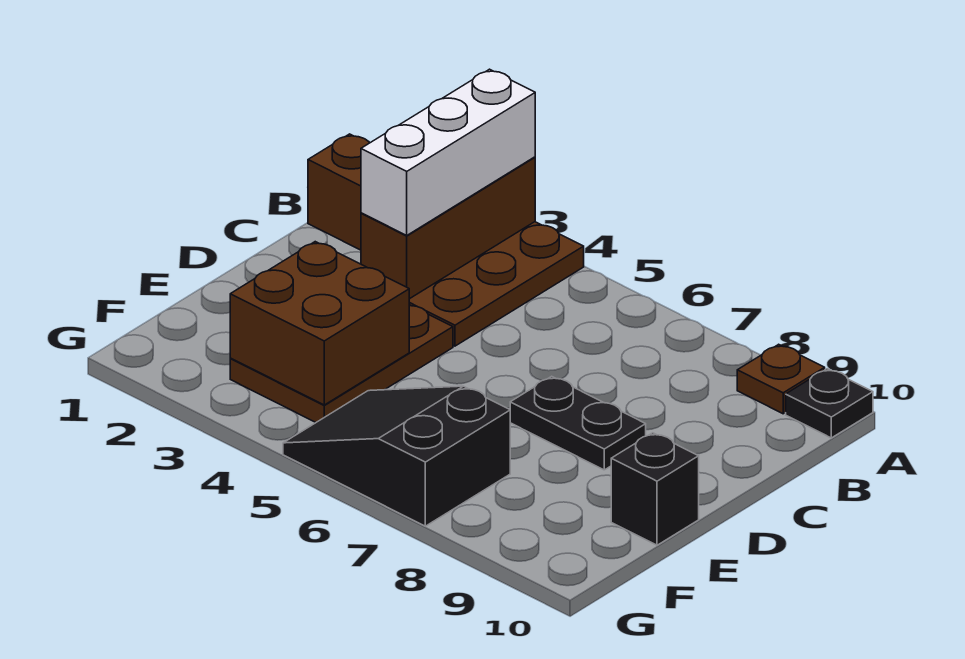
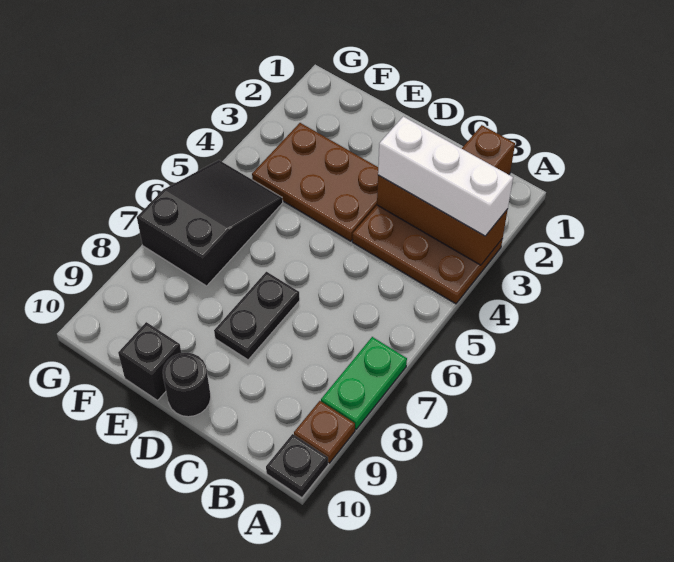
none -> green 1x2 plate [321,337,407,429]
none -> black 1x1 round brick [163,353,211,417]
brown 2x2 brick [230,242,409,405] -> none

